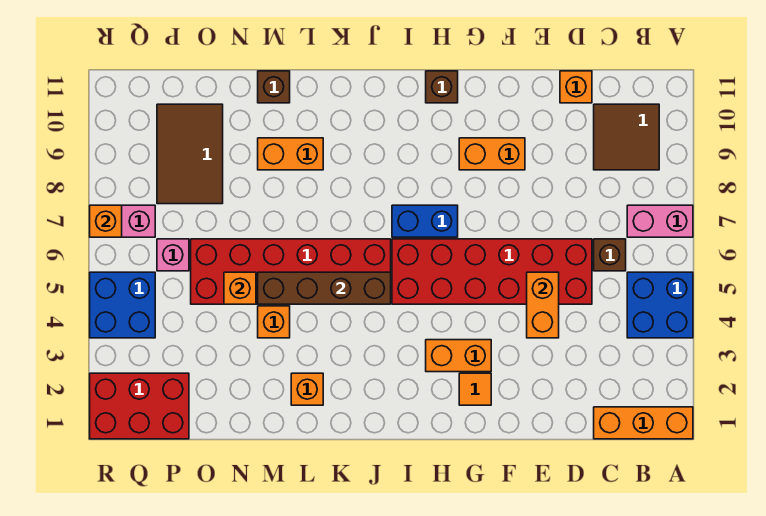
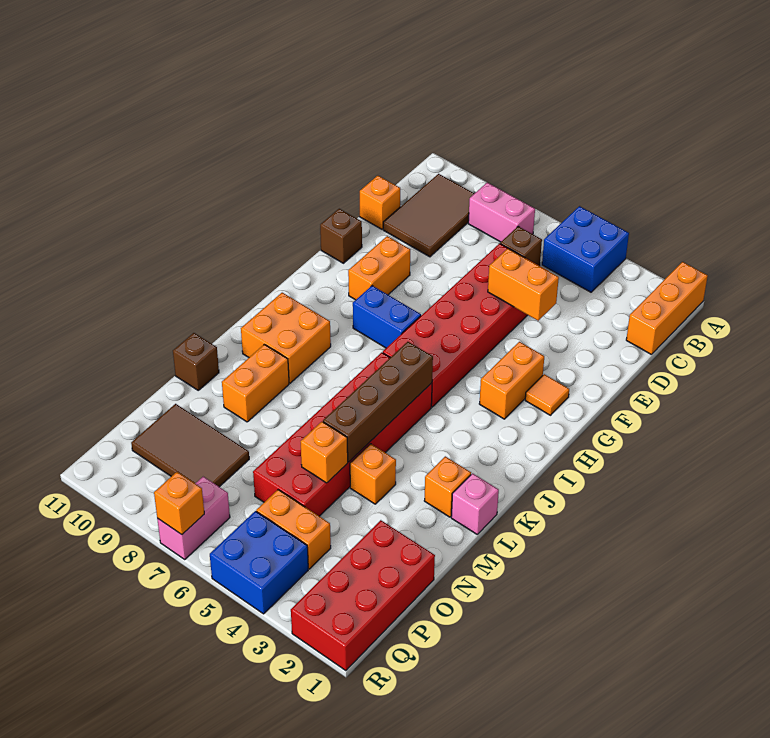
pink 1x2 brick [627,205,693,237] -> pink 1x2 brick turned to [468,183,535,242]
brown 2x2 tile [594,104,659,170] -> brown 2x3 tile [383,174,475,257]
blue 1x2 brick [392,205,458,237] -> blue 1x2 brick turned to [353,286,421,348]
brown 1x1 brick [426,71,458,103] -> brown 1x1 brick moved to [320,209,362,263]
none -> orange 2x2 brick [241,293,331,383]
red 2x3 brick [90,373,189,439] -> red 2x4 brick [291,520,435,671]
none -> orange 1x2 brick [256,490,331,569]
pink 1x1 brick [157,239,189,271] -> pink 1x1 brick moved to [451,473,499,534]

